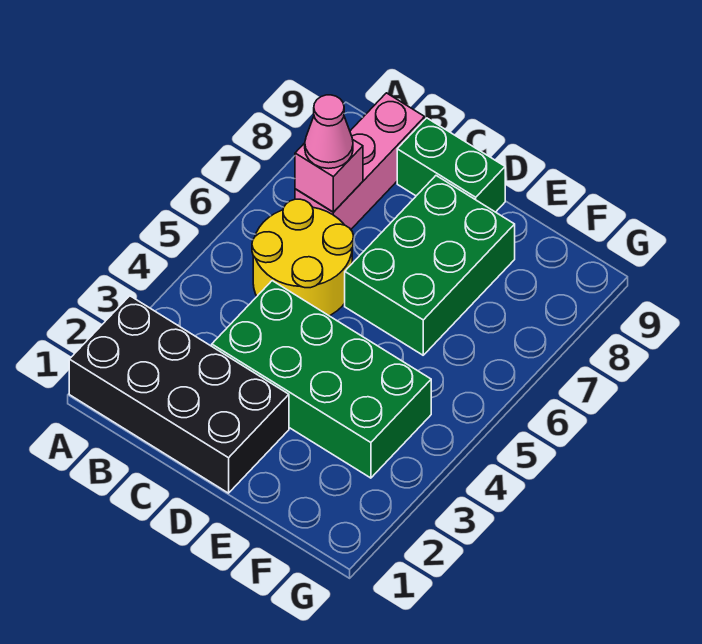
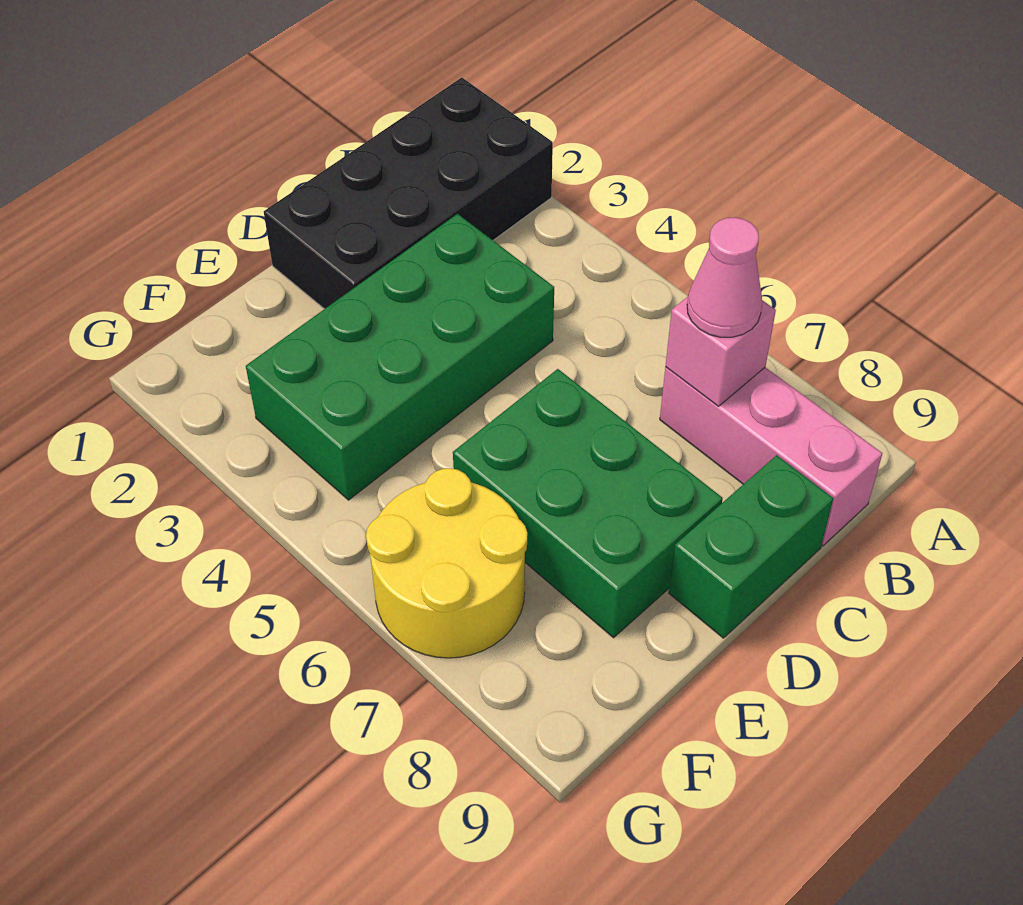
yellow 2x2 round brick [252,199,354,316] -> yellow 2x2 round brick moved to [366,468,527,658]

